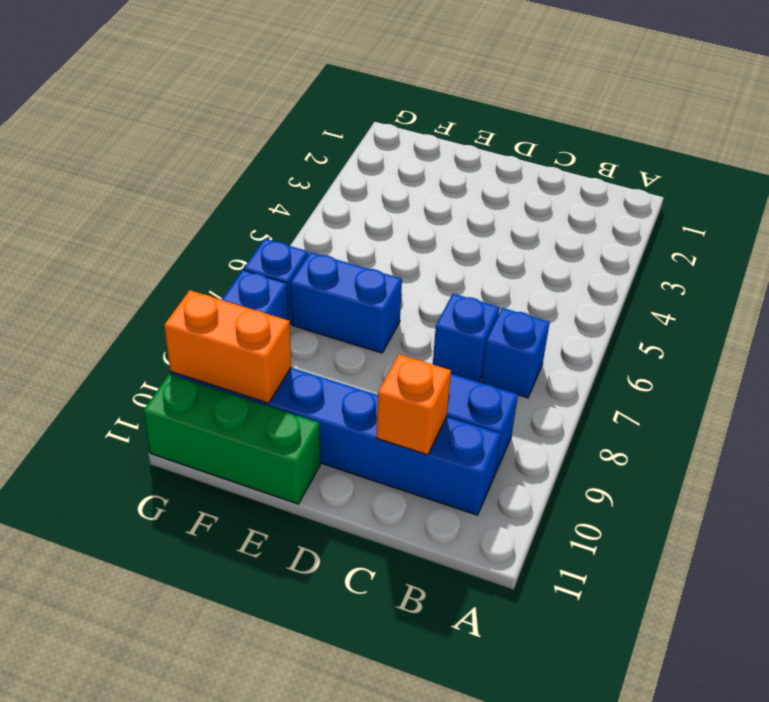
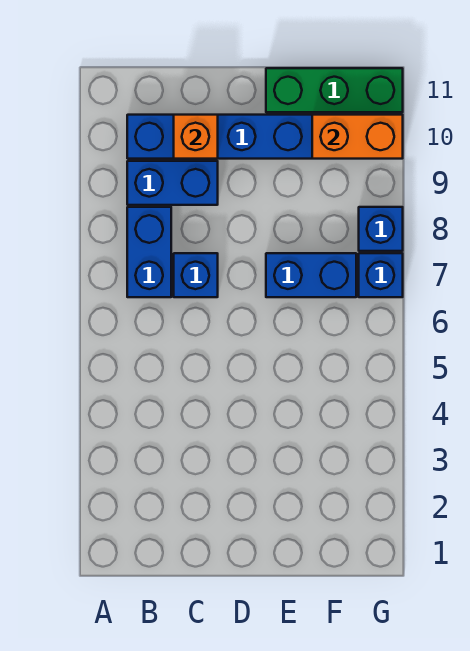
blue 1x1 brick [481,308,550,398] -> blue 1x2 brick [127,207,171,297]

